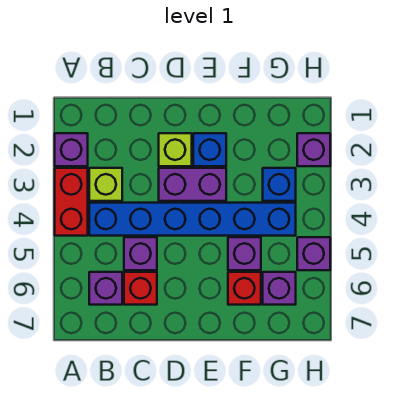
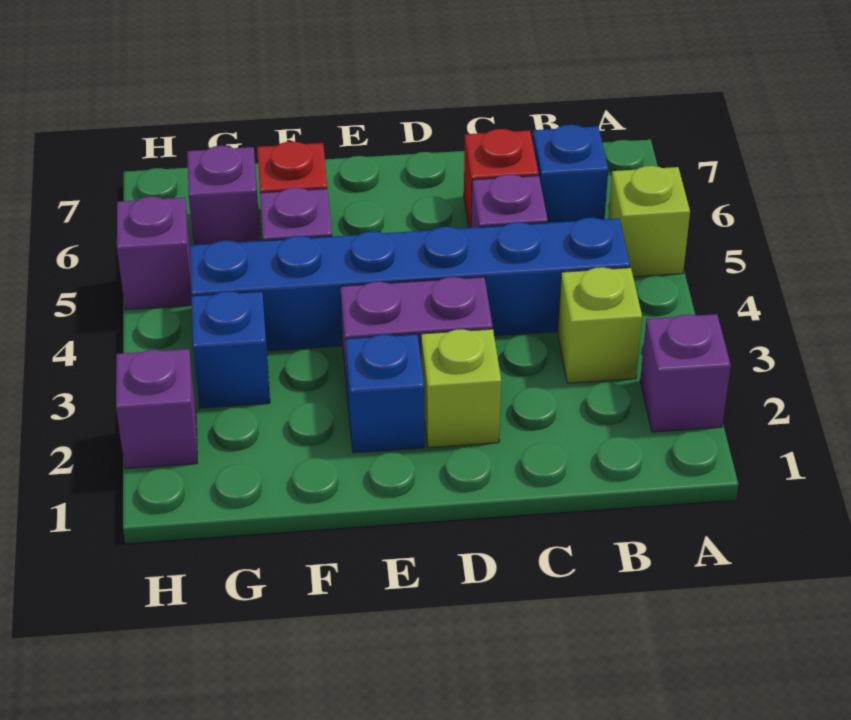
red 1x2 brick [55,168,88,236] -> none
none -> lime 1x1 brick [608,166,690,277]
purple 1x1 brick [89,272,122,305] -> blue 1x1 brick [533,125,608,223]

